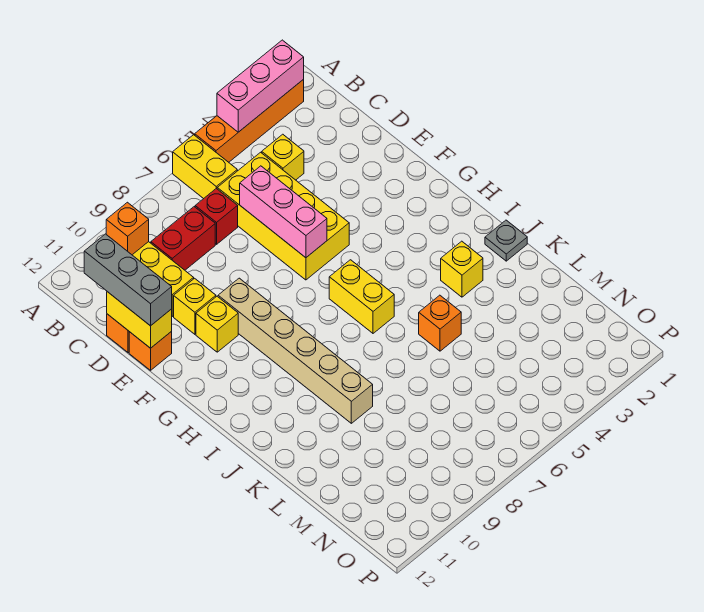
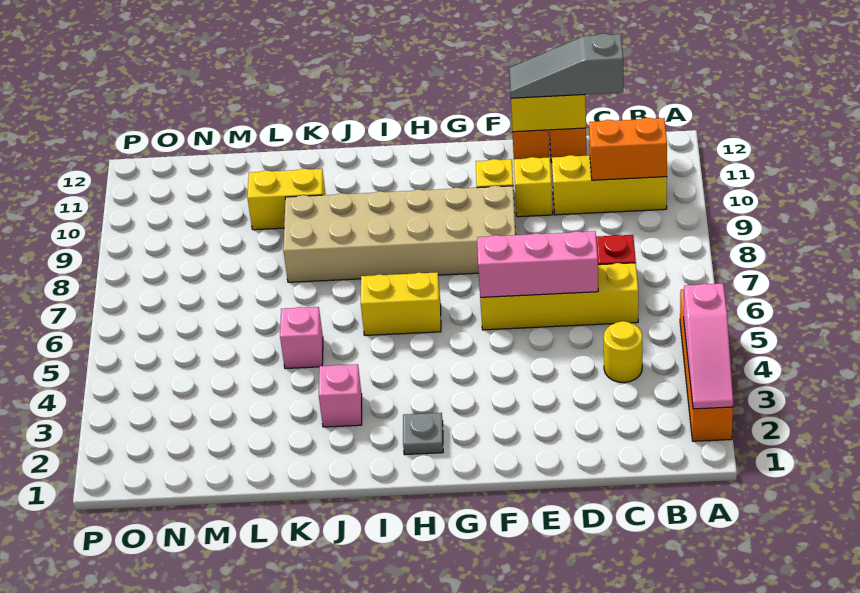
pink 1x3 brick [217,40,304,132] -> pink 1x3 slope [684,284,733,409]
yellow 1x2 brick [173,135,237,199] -> yellow 1x2 brick moved to [247,169,326,230]
orange 1x1 brick [106,202,149,255] -> orange 1x2 brick [589,118,667,180]
yellow 1x1 brick [262,134,304,180] -> yellow 1x1 round brick [604,321,642,383]
yellow 2x4 brick [217,152,349,280] -> yellow 1x4 brick [480,263,638,330]
red 1x2 brick [151,207,215,270] -> none
grey 1x3 brick [84,234,172,326] -> grey 1x3 slope [509,34,623,98]
tan 1x6 brick [218,278,373,423] -> tan 2x6 brick [283,186,516,282]
grey 1x1 plate [485,220,527,261] -> grey 1x1 plate moved to [403,413,443,455]
yellow 1x1 brick [441,241,483,297] -> pink 1x1 brick [319,364,362,427]
orange 1x1 brick [419,295,461,351] -> pink 1x1 brick [280,307,323,369]

